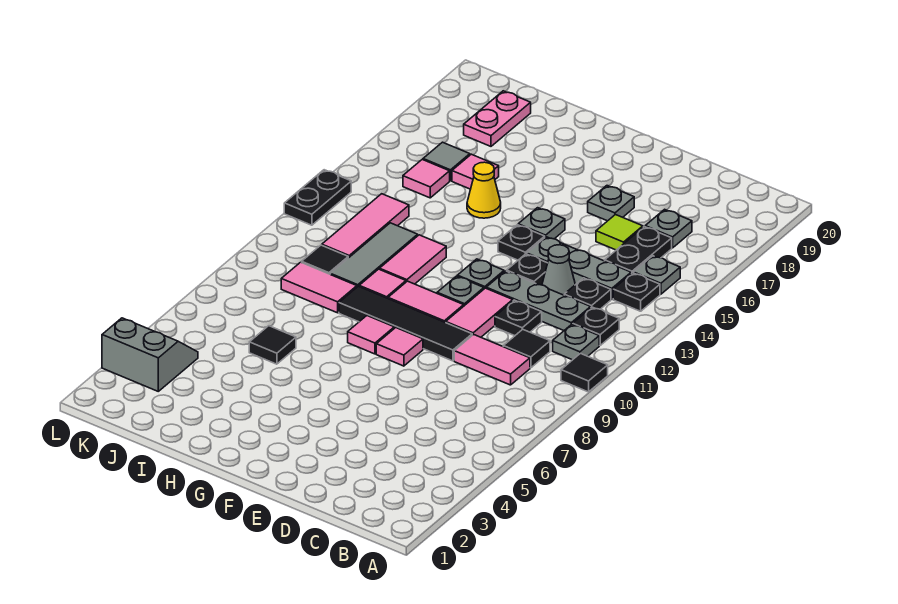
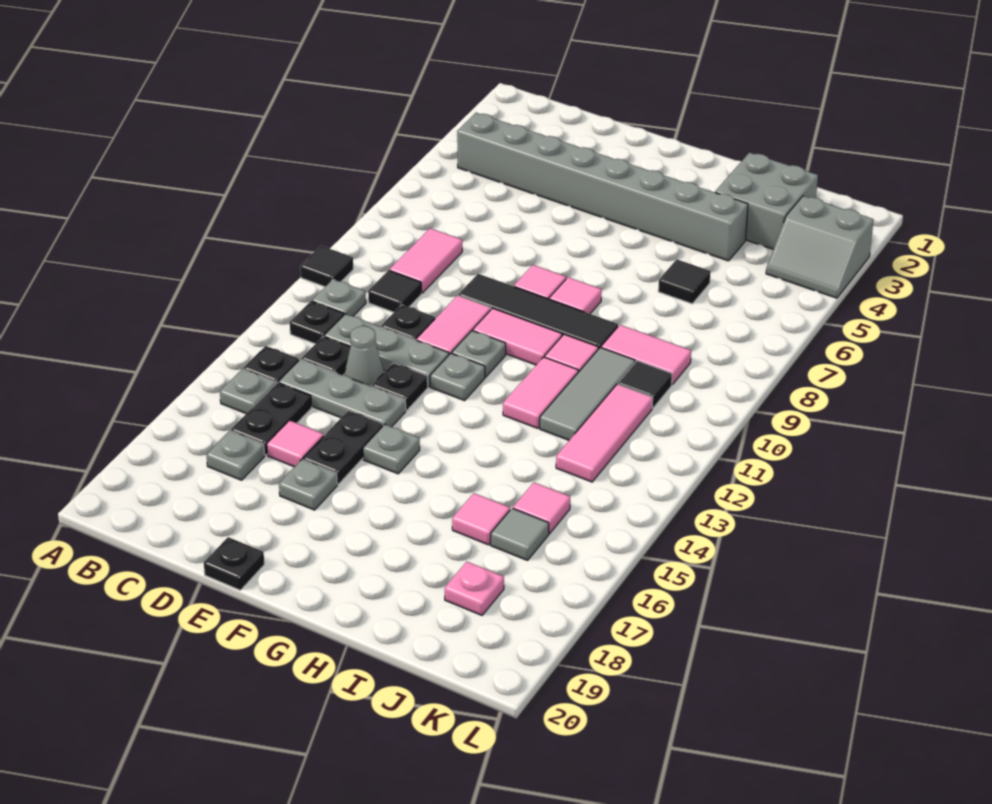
none -> grey 1x8 brick [457,113,748,261]
pink 1x2 tile [454,334,530,385] -> pink 1x2 tile turned to [390,228,462,293]
lime 1x1 tile [596,215,643,250] -> pink 1x1 tile [267,420,324,467]
black 1x1 plate [498,225,545,260] -> black 1x1 plate moved to [204,537,264,590]
yellow 1x1 cone [467,162,501,218] -> none
none -> grey 2x2 brick [715,153,818,249]
pink 1x2 plate [464,91,531,146] -> pink 1x1 plate [445,562,504,615]
black 1x2 plate [284,170,351,225] -> black 1x2 plate moved to [303,410,383,484]

